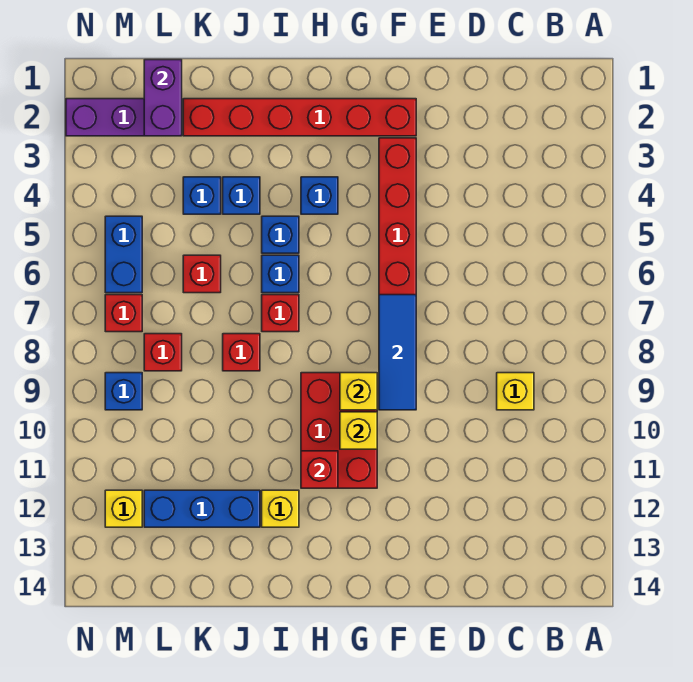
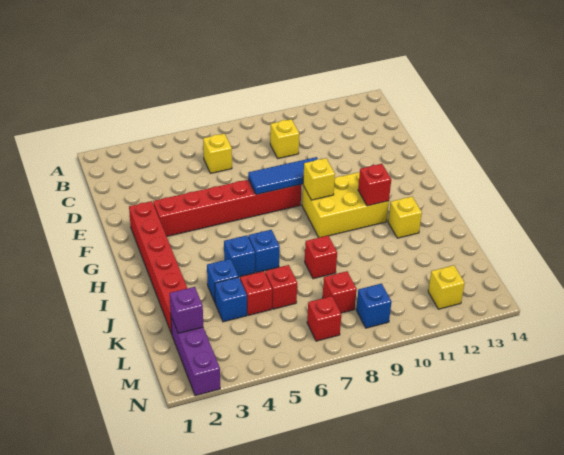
red 2x3 brick [301,373,377,488] -> yellow 2x3 brick [302,172,389,237]
yellow 1x1 brick [340,412,377,449] -> yellow 1x1 brick moved to [203,134,232,173]
blue 1x1 brick [301,177,338,214] -> none
red 1x1 brick [262,295,299,332] -> red 1x1 brick moved to [240,271,272,315]
blue 1x3 brick [144,490,260,527] -> none
purple 1x2 brick [144,60,182,136] -> purple 1x1 brick [170,287,203,333]
blue 1x2 brick [105,216,142,293] -> none

